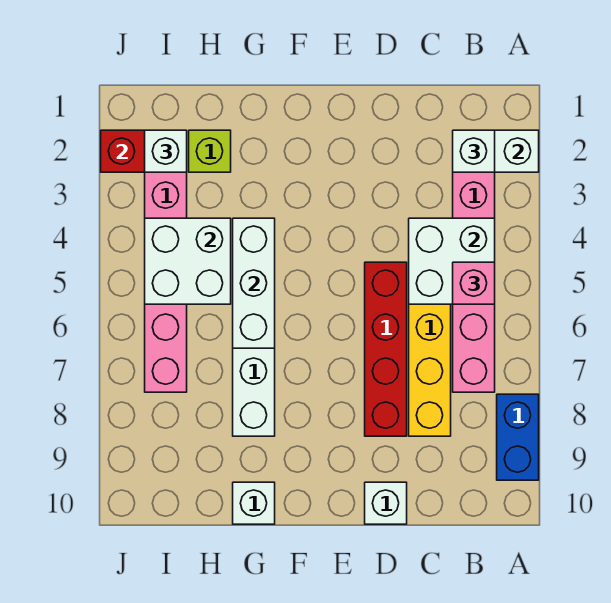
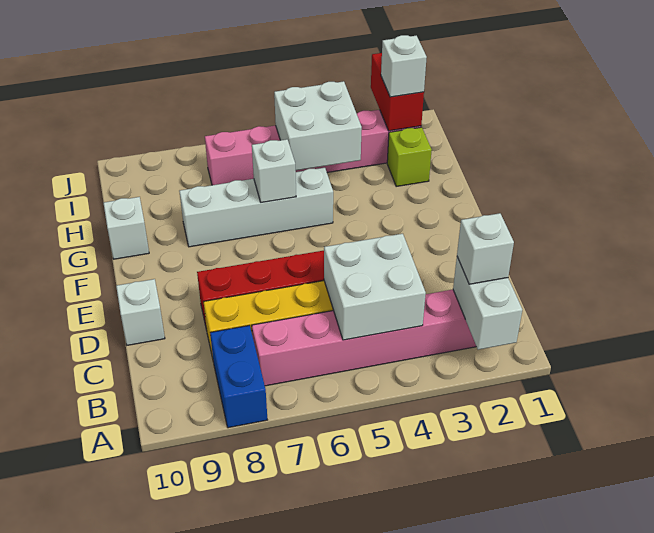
blue 1x2 brick [497,394,539,480] -> blue 1x2 brick turned to [210,325,267,428]
pink 1x1 brick [453,262,495,304] -> none
white 1x3 brick [233,218,275,348] -> white 1x1 brick [252,139,296,203]

